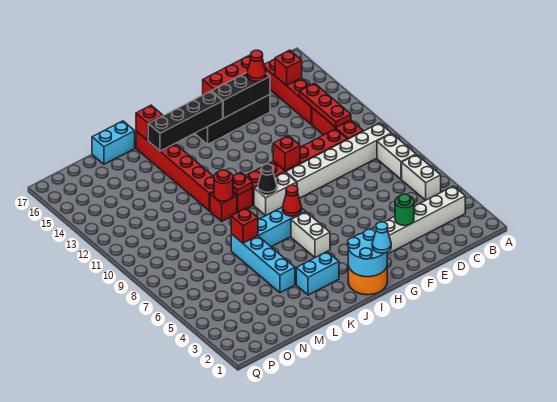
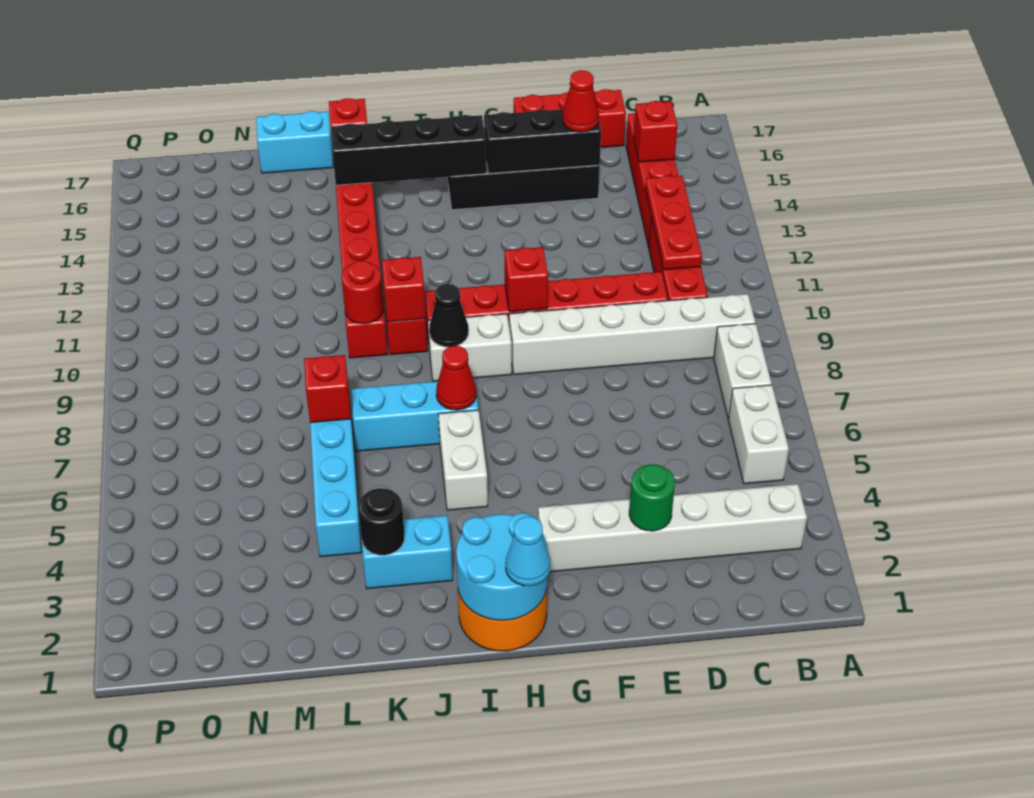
red 1x1 plate [233,172,253,195] -> red 1x1 brick [382,257,426,322]
none -> black 1x1 round brick [358,488,405,555]

